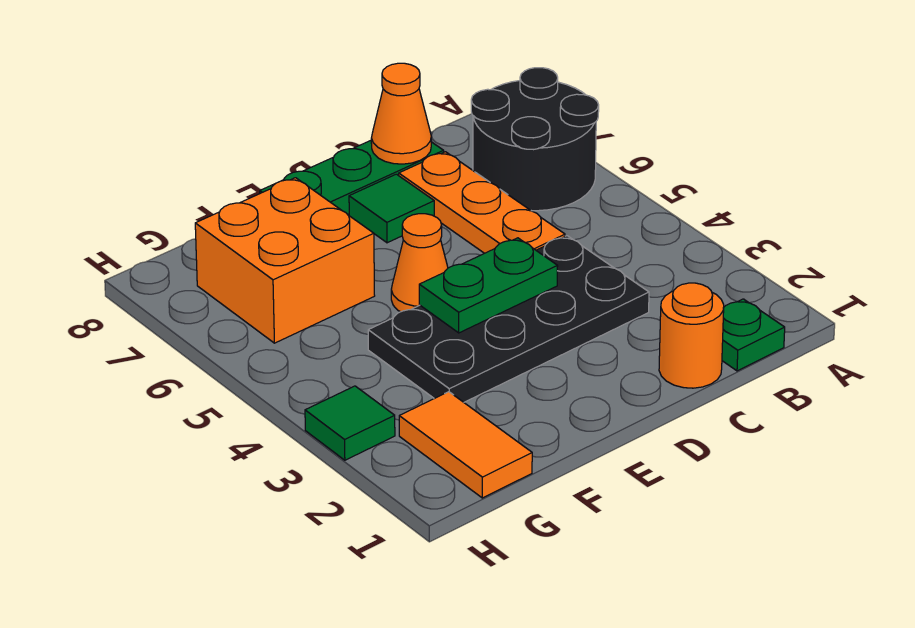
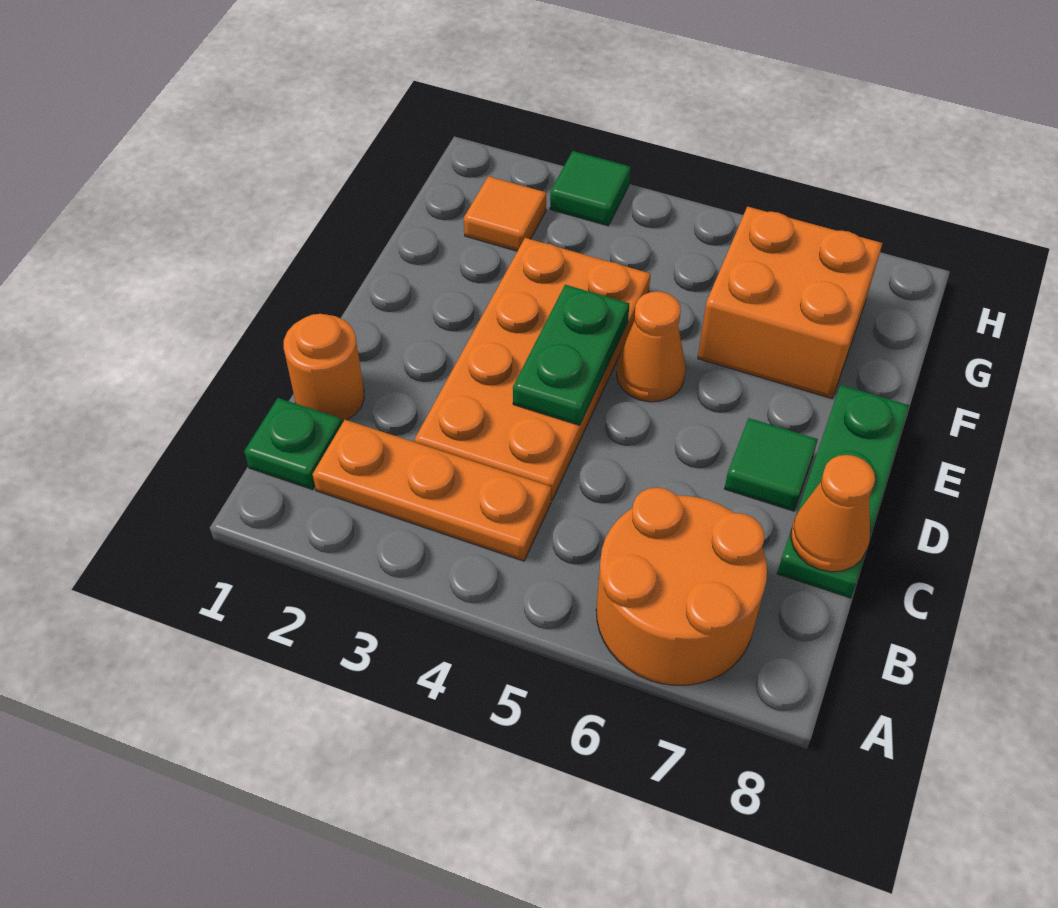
black 2x2 round brick [471,68,599,211] -> orange 2x2 round brick [596,488,767,685]
black 2x4 plate [368,236,649,402] -> orange 2x4 plate [415,238,651,500]
orange 1x3 plate [399,152,565,253] -> orange 1x3 plate moved to [313,420,551,561]
orange 1x2 tile [399,392,532,498] -> orange 1x1 tile [464,176,546,251]

